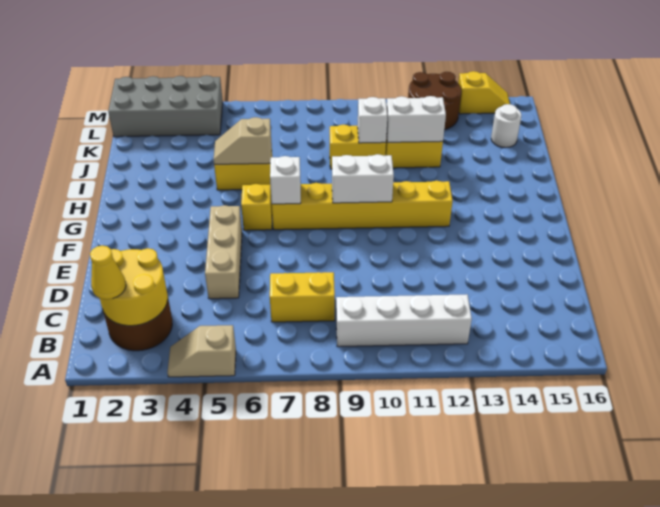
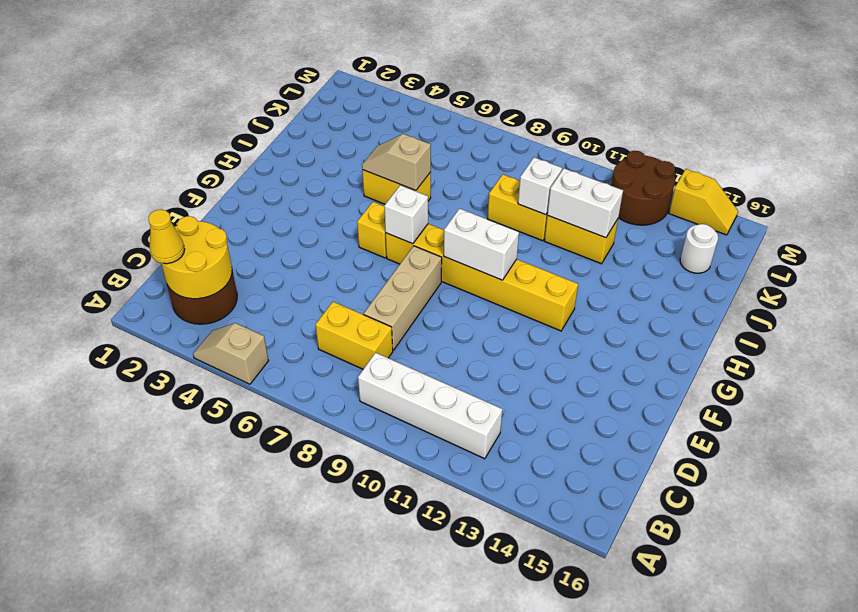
tan 1x3 brick [205,205,242,299] -> tan 1x3 brick moved to [364,246,442,350]
grey 2x4 brick [108,75,223,137] -> none

